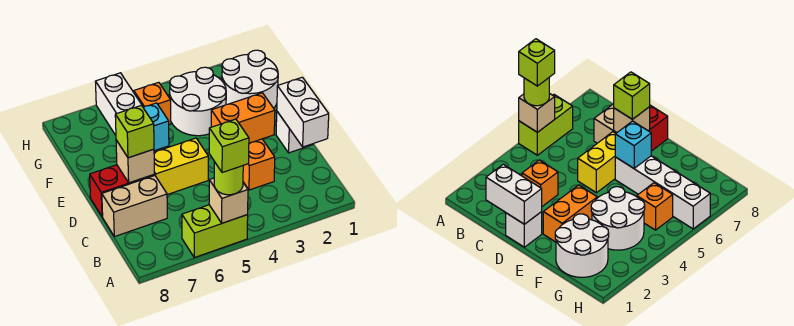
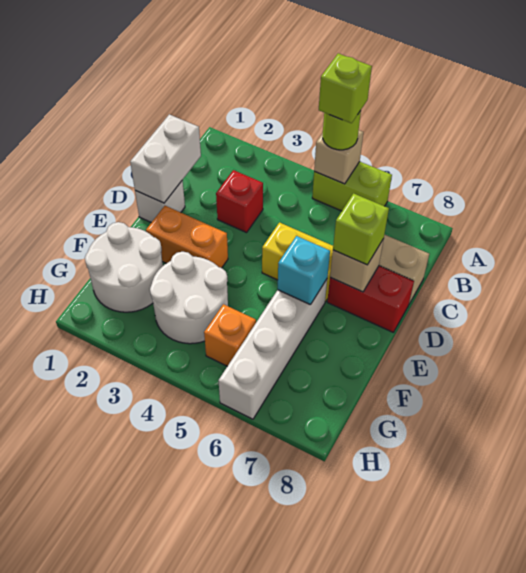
orange 1x1 brick [243,139,275,190] -> red 1x1 brick [216,170,263,233]

